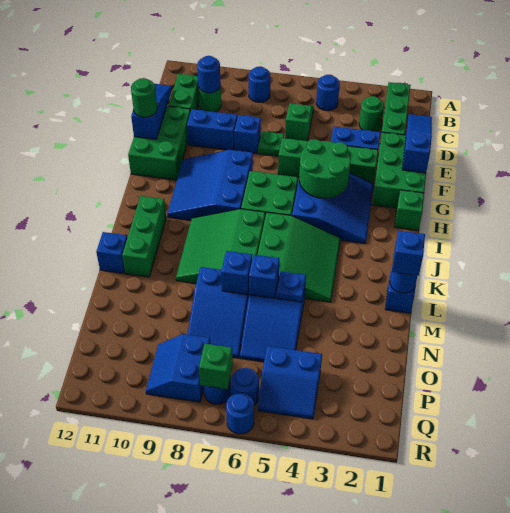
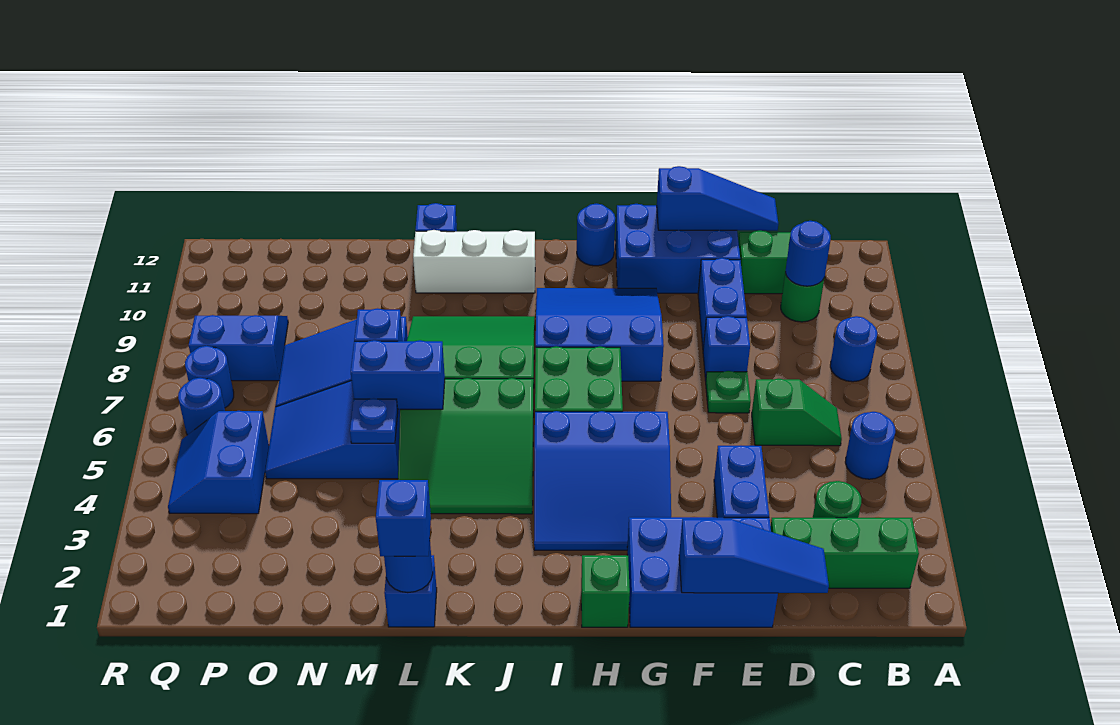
green 2x3 brick [372,132,426,208] -> blue 2x3 brick [627,517,778,627]
green 2x3 brick [128,106,190,180] -> blue 2x3 brick [615,204,740,293]
green 1x4 brick [278,138,378,184] -> none
green 1x1 round brick [131,78,157,117] -> none
green 2x2 round brick [299,139,351,198] -> none
green 1x3 brick [122,196,166,277] -> white 1x3 brick [413,230,535,293]
blue 1x1 brick [249,255,279,298] -> blue 1x2 brick [351,340,445,409]
green 1x1 brick [199,344,233,389] -> none
blue 1x1 round brick [226,393,254,434] -> blue 1x1 round brick moved to [577,203,615,266]

